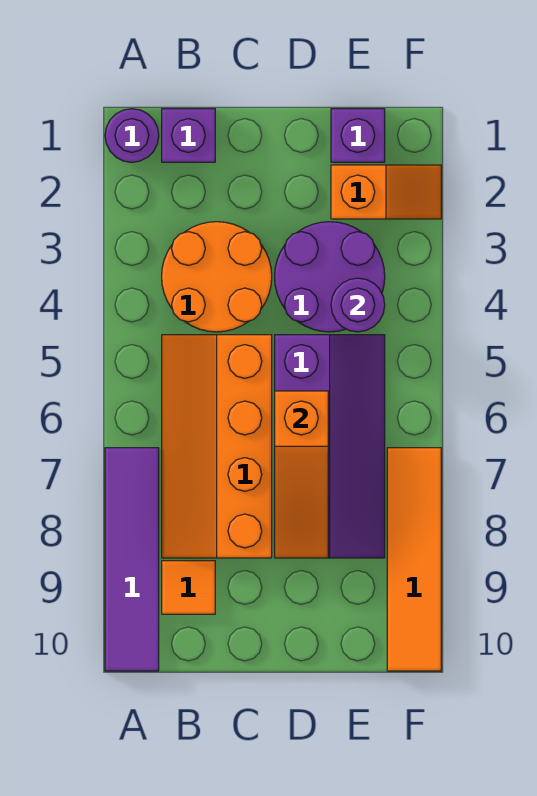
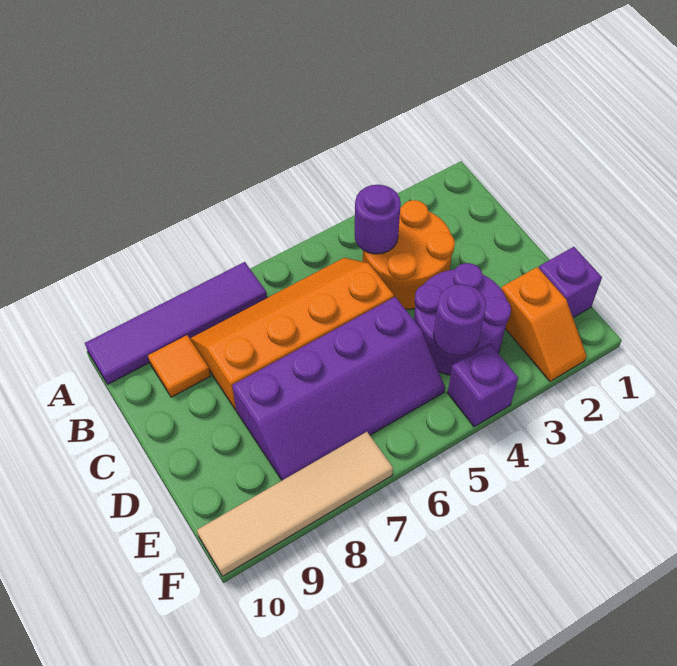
purple 1x1 round brick [105,109,159,162] -> purple 1x1 round brick moved to [355,185,401,254]
purple 1x1 brick [162,109,215,162] -> purple 1x1 brick moved to [448,344,518,427]
orange 1x3 slope [275,391,328,558] -> none
orange 1x4 tile [387,448,441,671] -> tan 1x4 tile [197,432,393,576]

